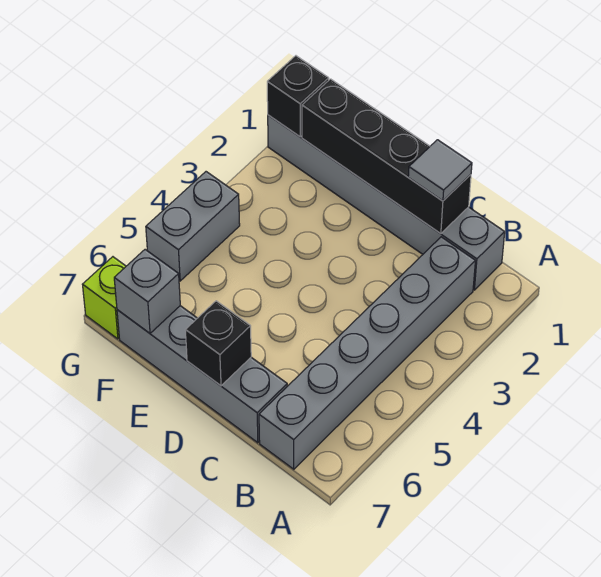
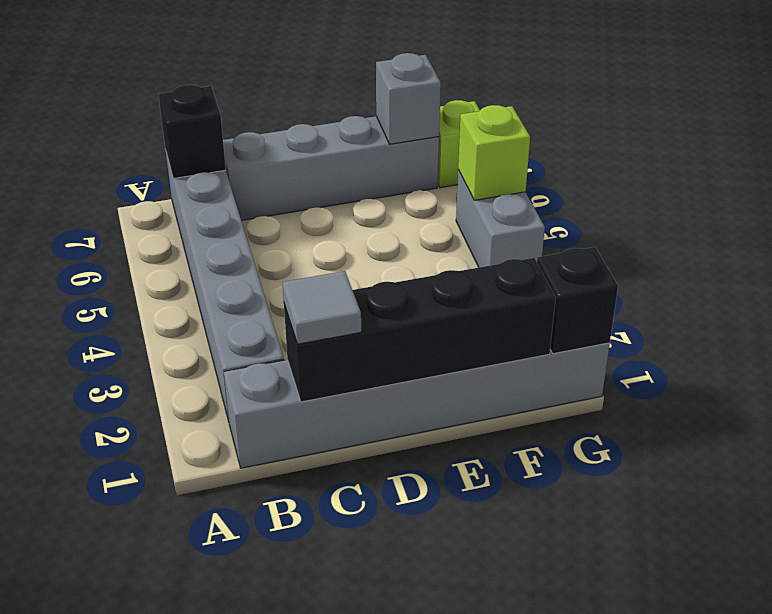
black 1x1 brick [185,301,251,386] -> black 1x1 brick moved to [158,85,226,178]
none -> lime 1x1 brick [458,105,530,200]

